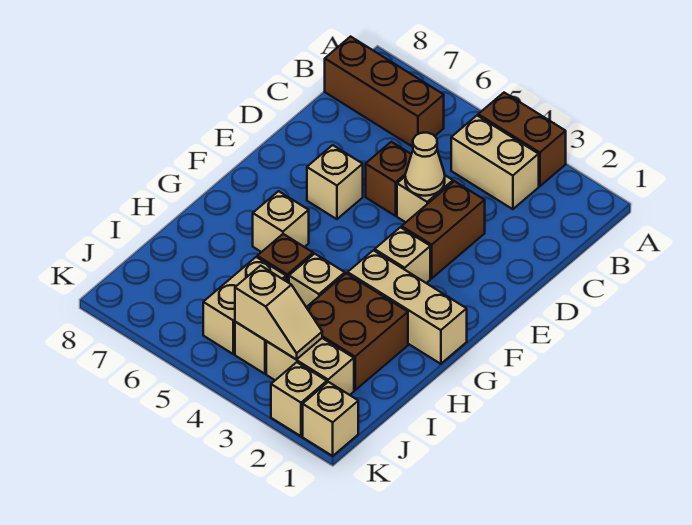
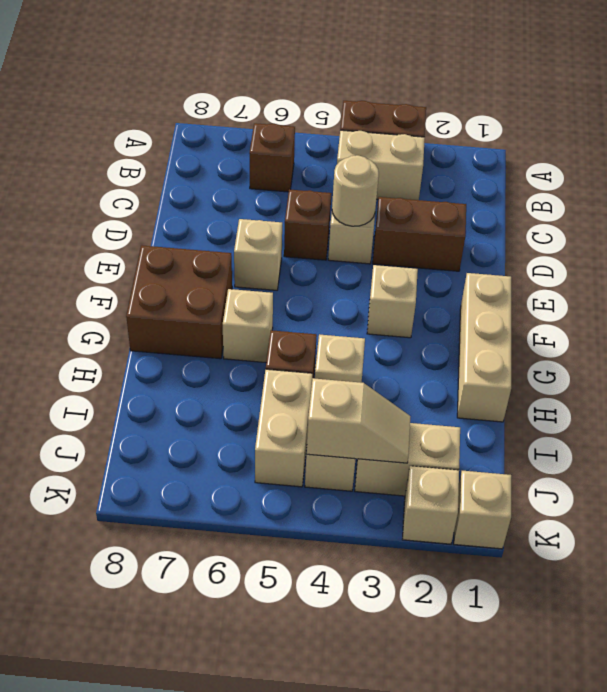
brown 1x3 brick [325,37,444,147] -> brown 1x1 brick [249,123,295,192]
brown 1x2 brick [402,181,485,278] -> brown 1x2 brick turned to [373,197,466,271]
tan 1x1 cone [405,133,445,196] -> tan 1x1 round brick [332,155,379,226]
tan 1x3 brick [348,250,467,364] -> tan 1x3 brick turned to [457,273,511,422]
brown 2x2 brick [306,273,408,390] -> brown 2x2 brick moved to [126,245,232,359]

